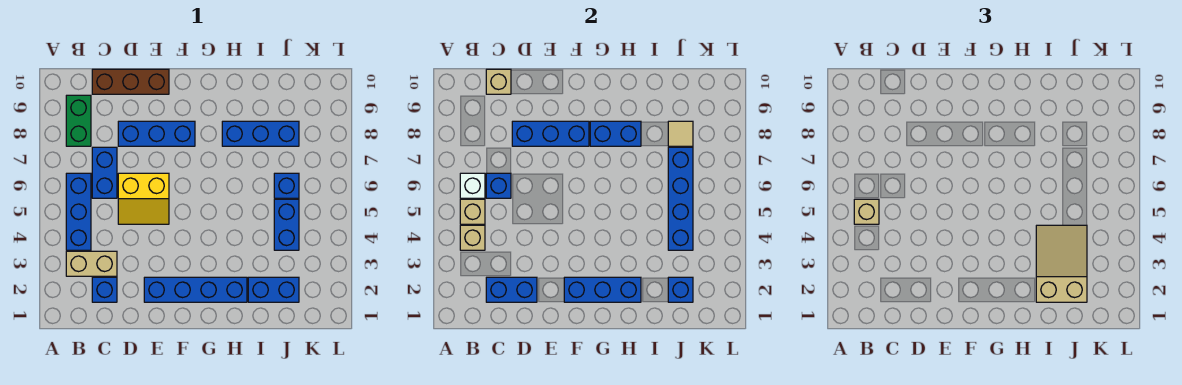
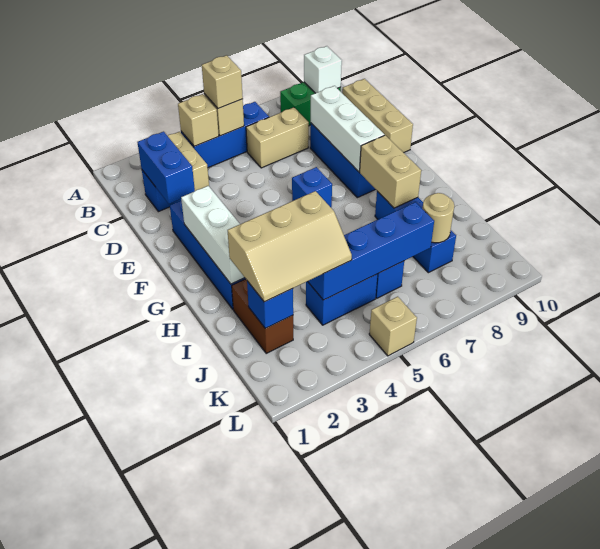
white 1x1 brick [460,173,485,198] -> white 1x1 brick moved to [304,46,342,93]
blue 1x2 brick [92,147,117,198] -> tan 1x2 brick [246,107,309,168]
blue 1x1 brick [486,173,511,198] -> blue 1x1 brick moved to [292,167,332,207]
brown 1x3 brick [92,69,169,94] -> tan 1x3 brick [342,79,413,153]
tan 1x1 brick [486,69,511,94] -> tan 1x1 brick moved to [369,297,417,356]
yellow 2x2 slope [118,173,169,224] -> none
blue 1x3 brick [512,121,589,146] -> white 1x3 brick [311,86,384,172]
blue 1x3 brick [564,277,641,302] -> white 1x3 brick [181,186,245,284]
blue 1x2 brick [590,121,641,146] -> tan 1x2 brick [360,135,421,208]
blue 1x2 brick [248,277,299,302] -> brown 1x2 brick [232,279,293,353]
tan 2x3 slope [1036,225,1087,302] -> tan 2x3 slope turned to [228,191,352,302]
tan 1x1 tile [668,121,693,146] -> tan 1x1 round brick [422,193,454,243]

